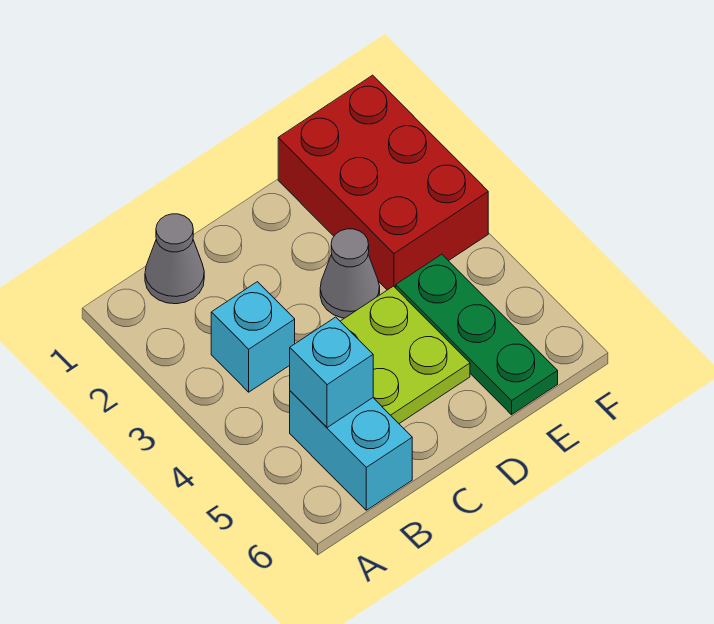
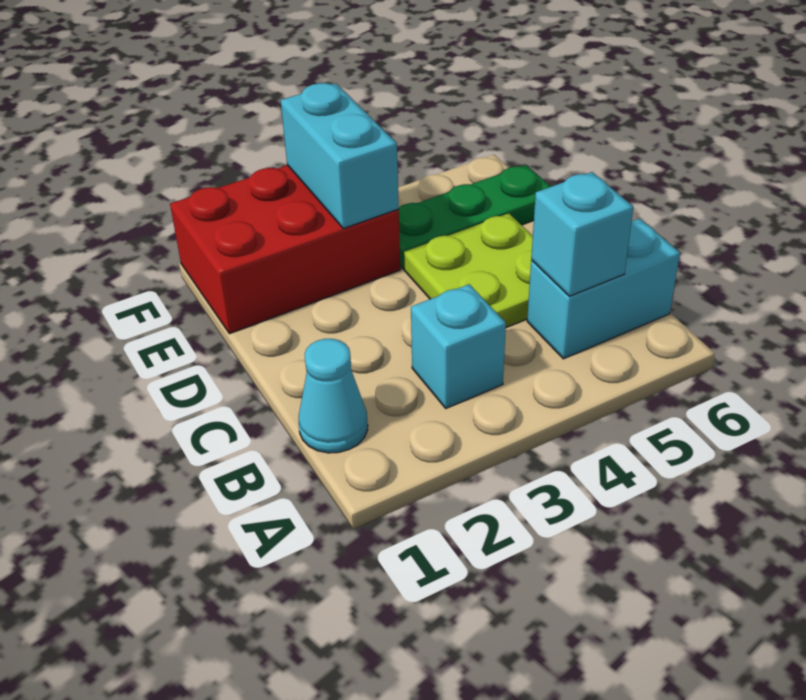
grey 1x1 cone [145,214,204,304] -> cyan 1x1 cone [299,339,368,453]
grey 1x1 cone [320,229,380,318] -> none
none -> cyan 1x2 brick [281,83,399,229]

